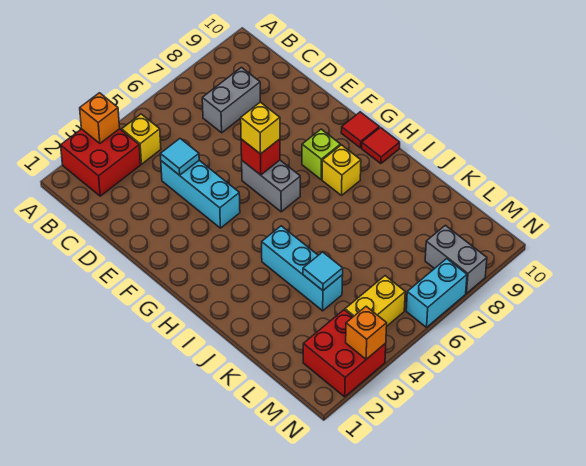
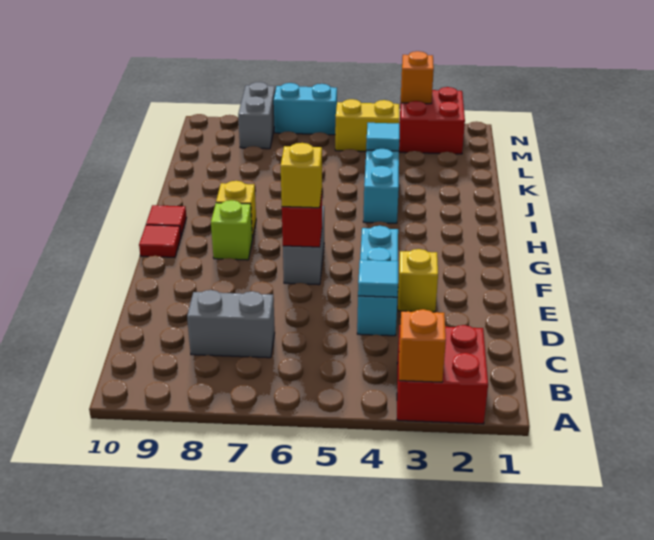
yellow 1x1 brick [122,114,161,164] -> yellow 1x1 brick moved to [398,249,438,312]

